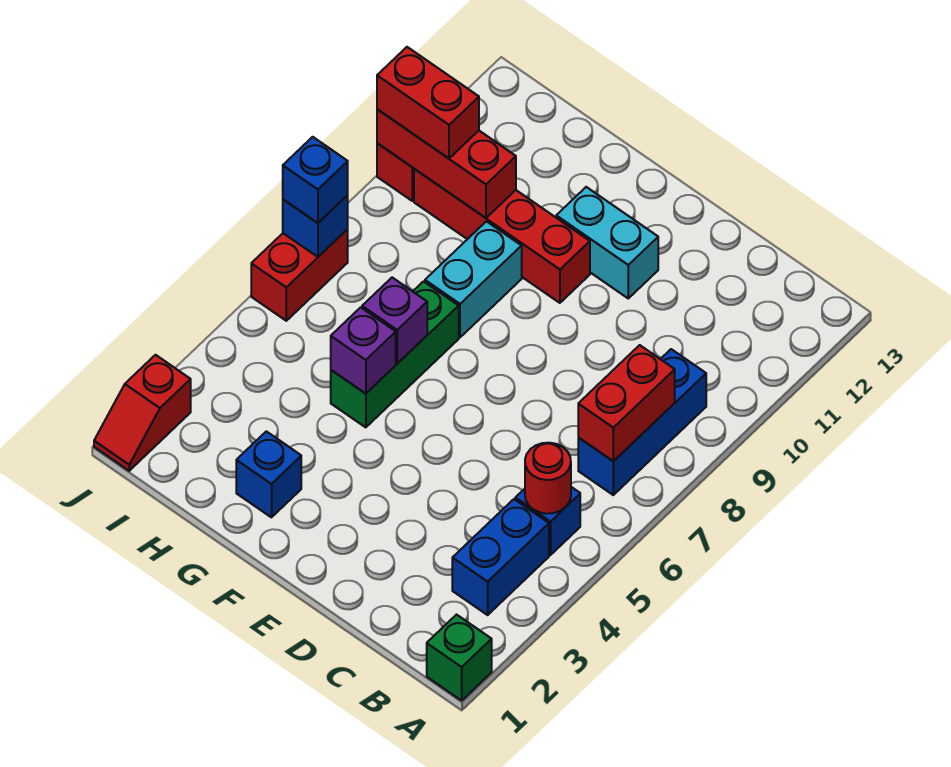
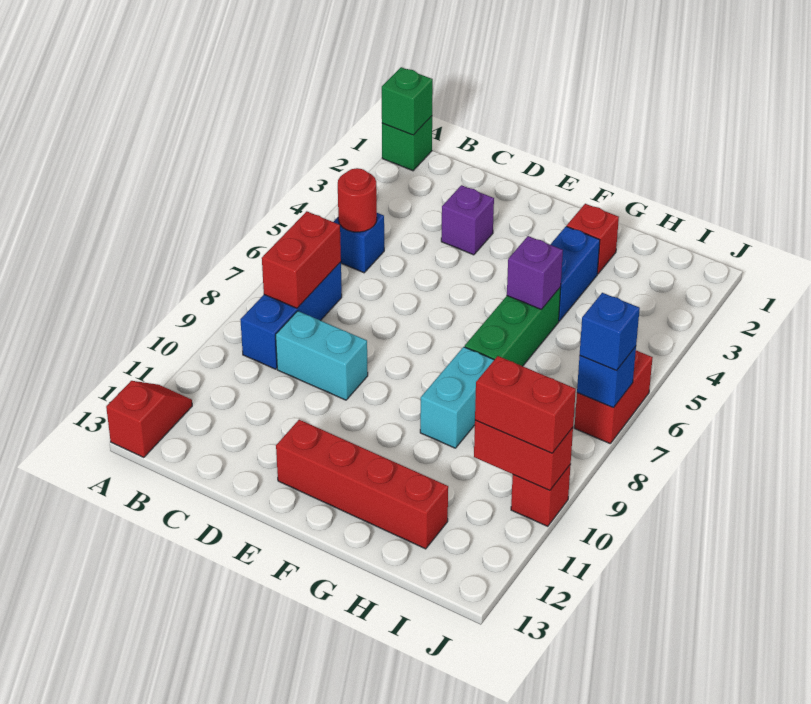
none -> green 1x1 brick [382,67,433,135]
blue 1x2 brick [452,499,549,615] -> blue 1x2 brick moved to [550,226,600,321]
cyan 1x2 brick [556,187,658,298] -> cyan 1x2 brick moved to [276,311,368,400]
red 1x4 brick [414,169,590,303] -> red 1x4 brick moved to [276,420,448,549]
blue 1x1 brick [236,431,301,517] -> red 1x1 brick [567,204,619,274]
purple 1x1 brick [362,278,427,364] -> purple 1x1 brick moved to [441,185,494,255]
red 1x3 brick [377,109,516,218] -> red 1x2 brick [474,420,573,490]
red 1x2 slope [94,355,191,471] -> red 1x2 slope moved to [106,381,192,457]

